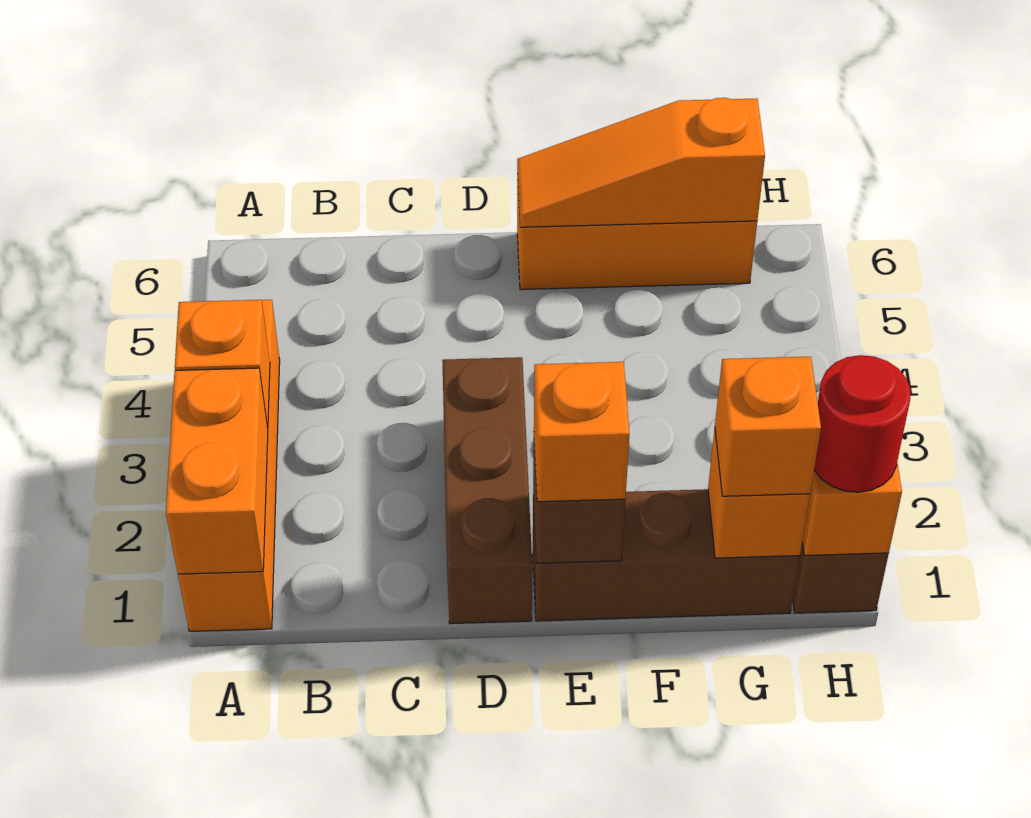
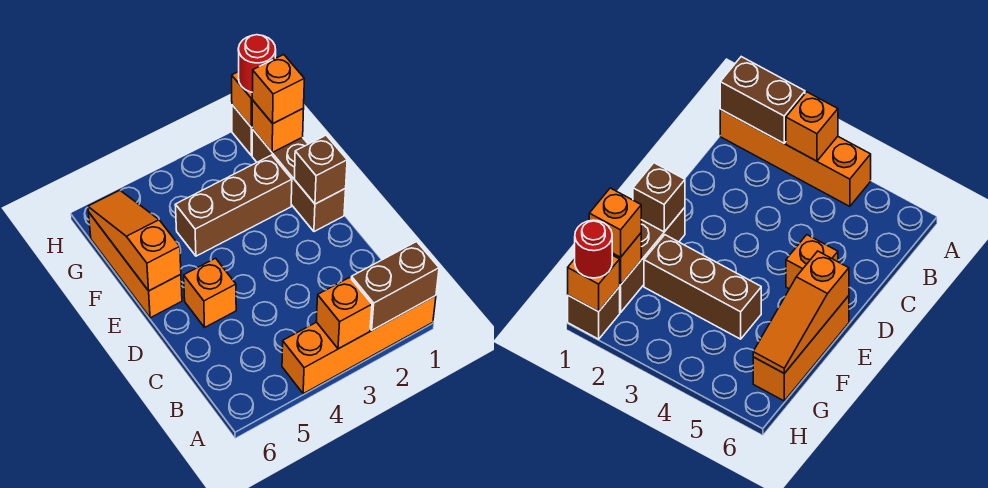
orange 1x2 brick [166,368,268,574] -> brown 1x2 brick [351,241,439,330]
brown 1x3 brick [442,357,532,624] -> brown 1x3 brick moved to [175,155,292,256]
orange 1x1 brick [534,362,630,502] -> orange 1x1 brick moved to [184,258,236,327]
orange 1x3 slope [517,98,765,227] -> orange 1x3 slope turned to [88,190,181,291]

